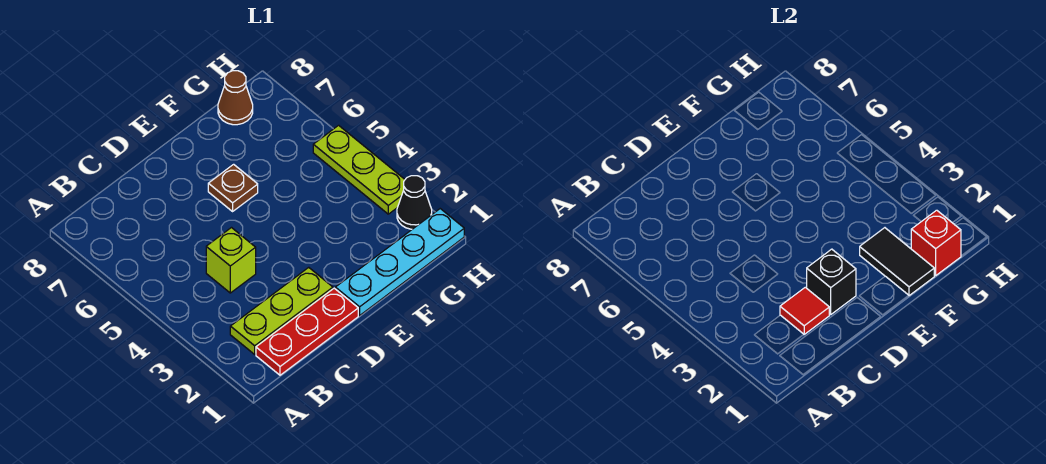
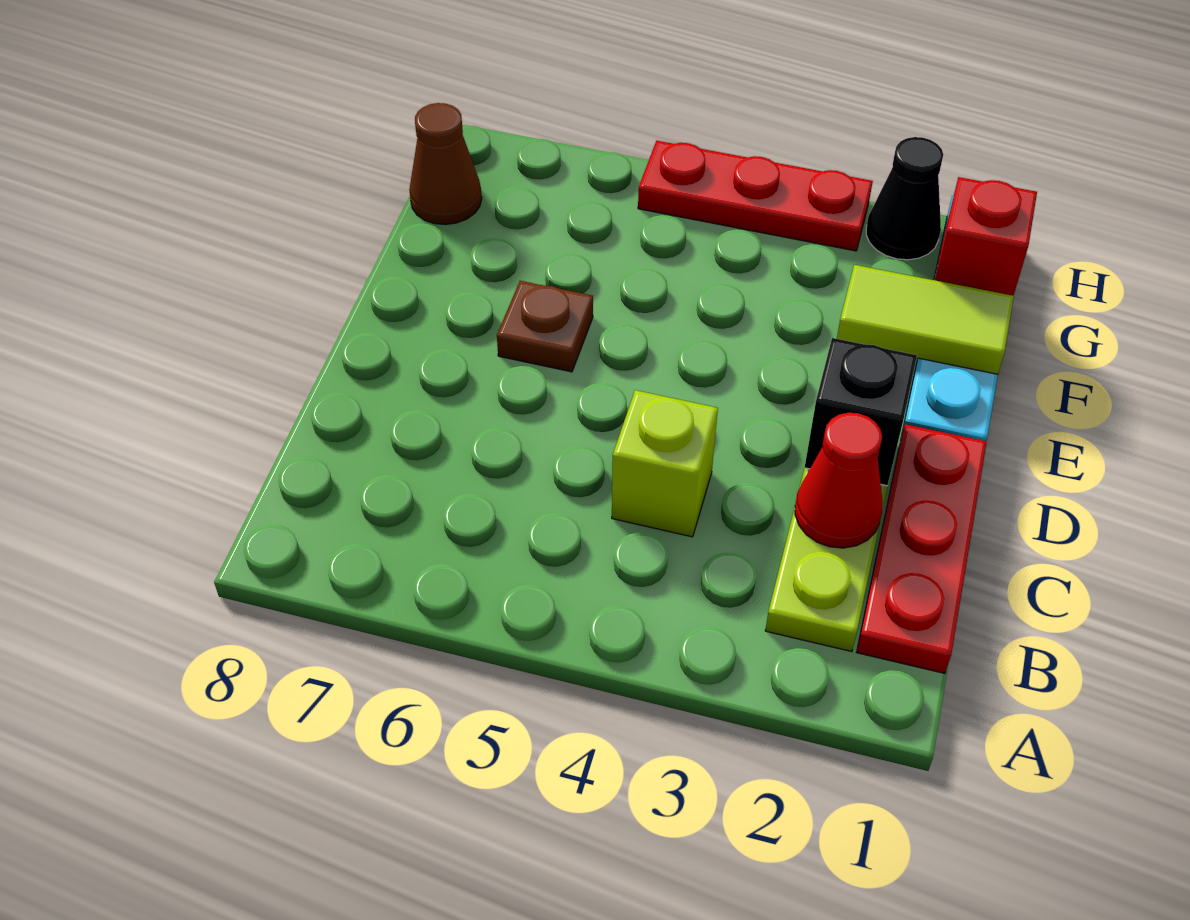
red 1x1 tile [780,287,829,334] -> red 1x1 cone [795,413,883,548]
black 1x2 tile [860,228,934,296] -> lime 1x2 tile [837,265,1014,374]
lime 1x3 plate [313,125,405,214] -> red 1x3 plate [638,141,873,251]

